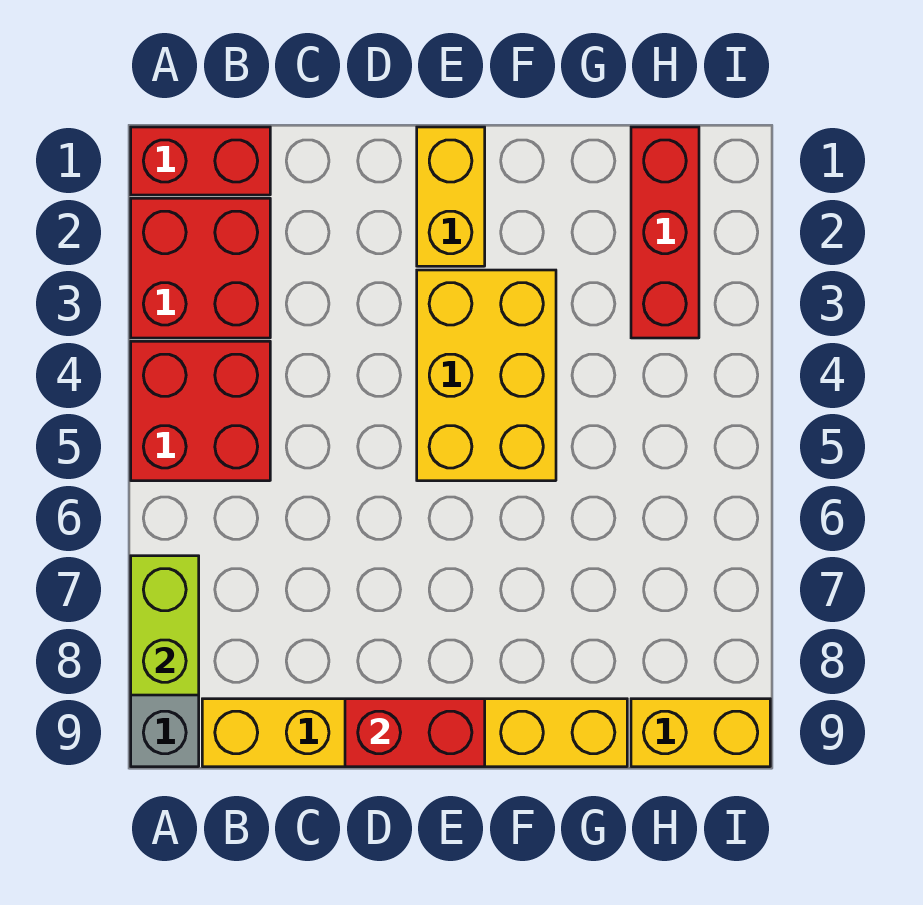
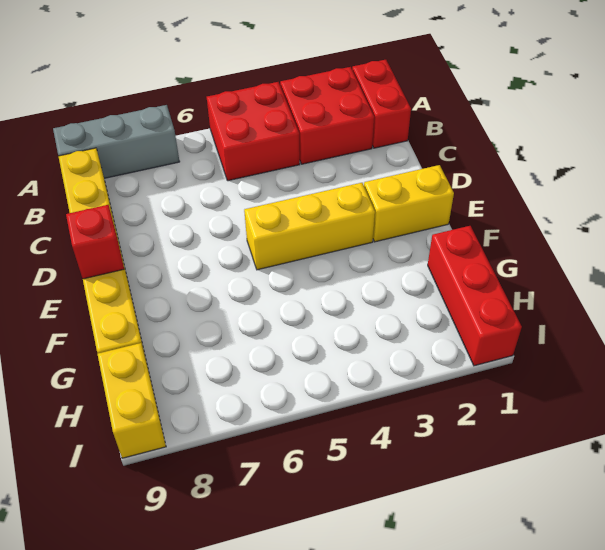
lime 1x2 brick [131,556,199,695] -> none
red 1x2 brick [345,699,485,767] -> red 1x1 brick [66,205,124,279]
yellow 2x3 brick [417,270,556,481] -> yellow 1x3 brick [244,183,375,270]
red 1x3 brick [631,127,699,338] -> red 1x3 brick turned to [428,226,522,366]

